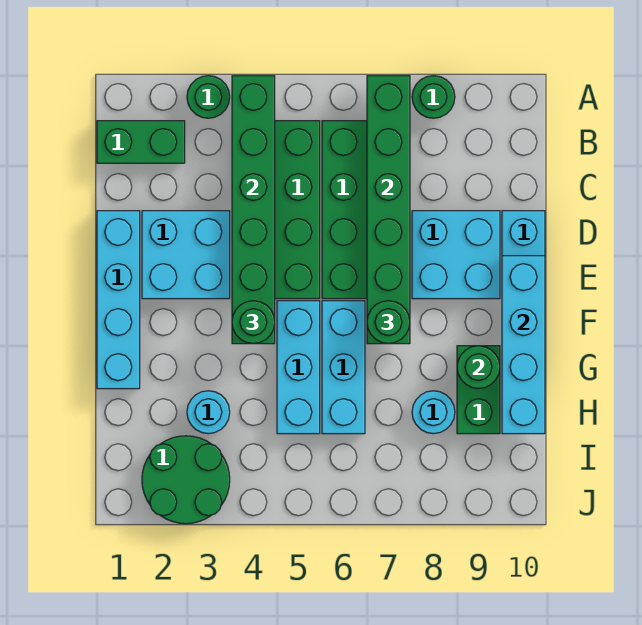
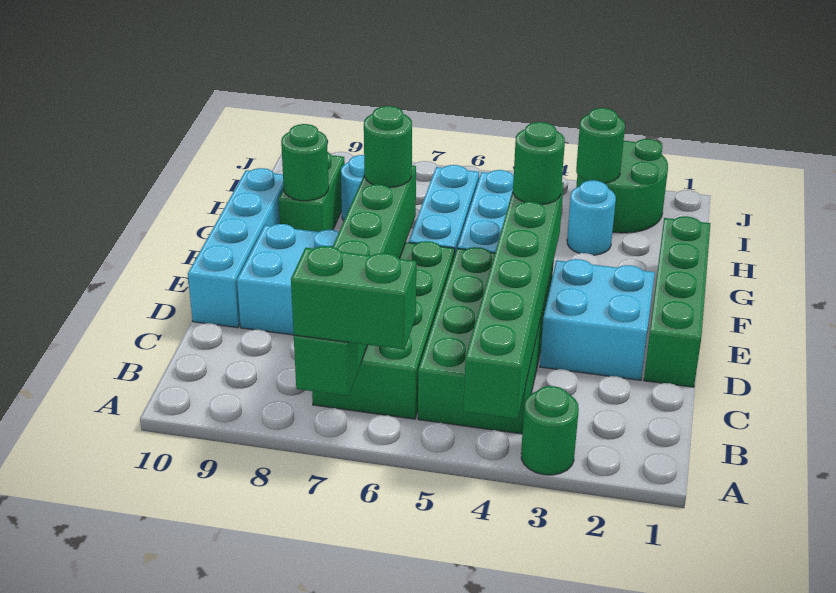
green 1x1 round brick [412,76,455,118] -> green 1x1 round brick moved to [576,108,625,183]
green 1x2 brick [97,121,185,163] -> green 1x2 brick moved to [291,246,416,350]
cyan 1x4 brick [97,211,140,389] -> green 1x4 brick [644,216,710,387]
cyan 1x4 brick [502,256,545,434] -> none

